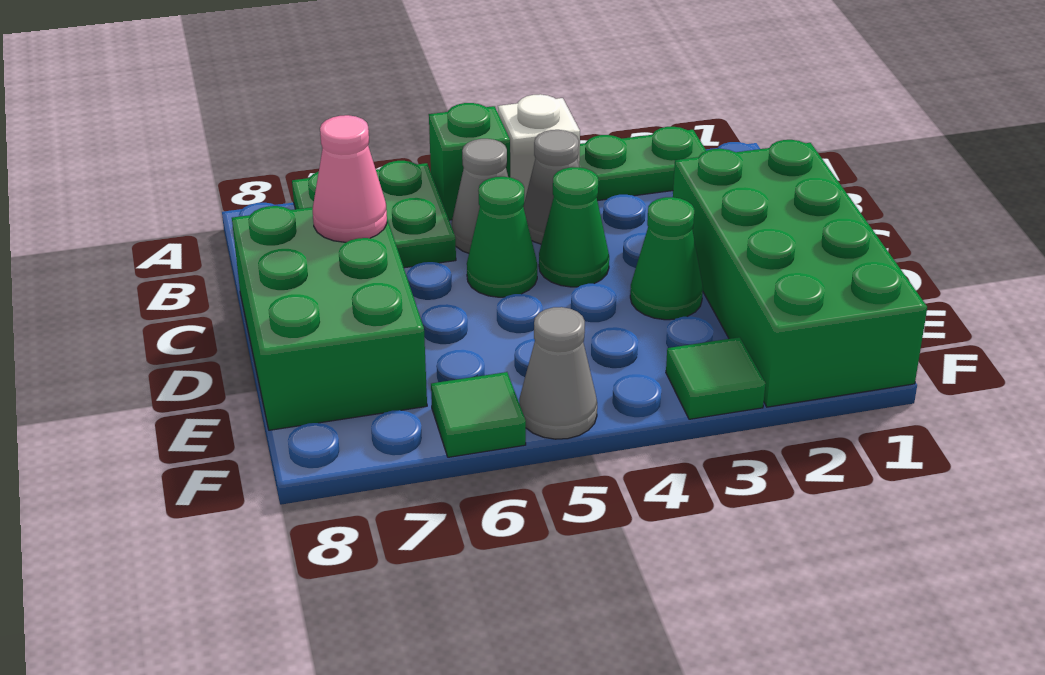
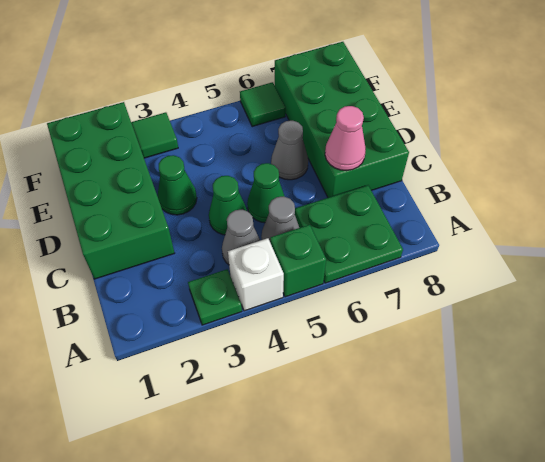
green 1x2 plate [579,127,706,201] -> green 1x1 plate [188,269,242,325]
green 2x3 brick [232,206,427,430] -> green 2x4 brick [275,42,409,198]
grey 1x1 cone [519,307,597,439] -> grey 1x1 cone moved to [271,121,308,180]

